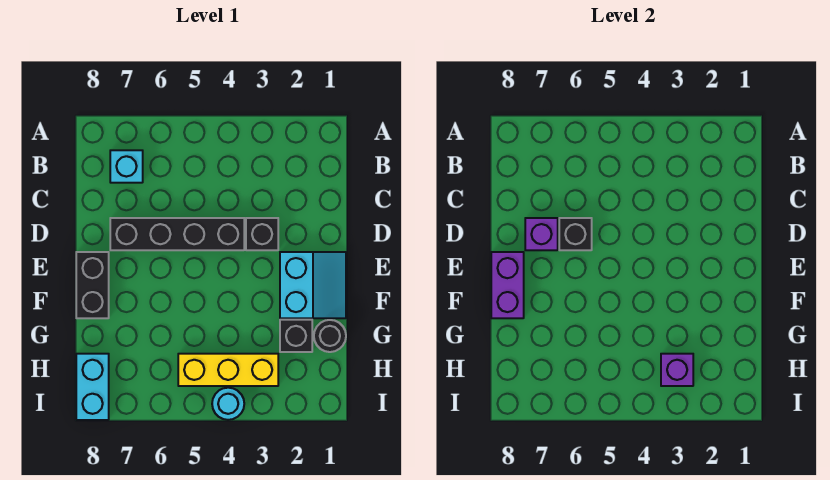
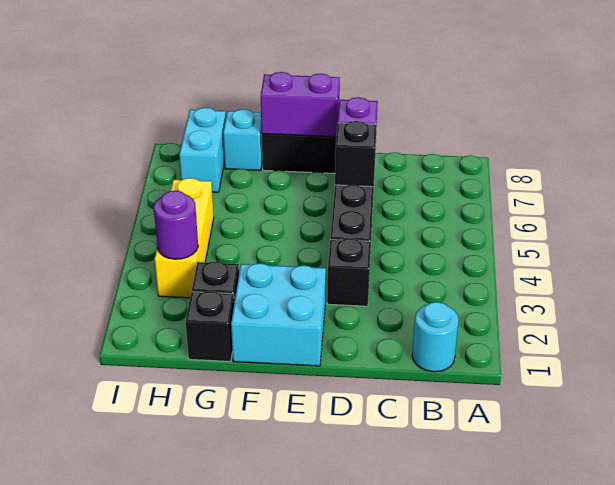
cyan 1x1 brick [110,150,143,183] -> cyan 1x1 brick moved to [223,109,262,170]
cyan 2x2 slope [280,252,346,318] -> cyan 2x2 brick [231,263,326,366]
black 1x1 round brick [314,320,346,352] -> black 1x1 brick [186,291,234,362]
purple 1x1 brick [661,354,693,386] -> purple 1x1 round brick [154,191,198,259]
cyan 1x2 brick [76,354,109,420] -> cyan 1x2 brick turned to [179,108,226,192]
cyan 1x1 round brick [212,388,244,420] -> cyan 1x1 round brick moved to [412,302,459,372]

